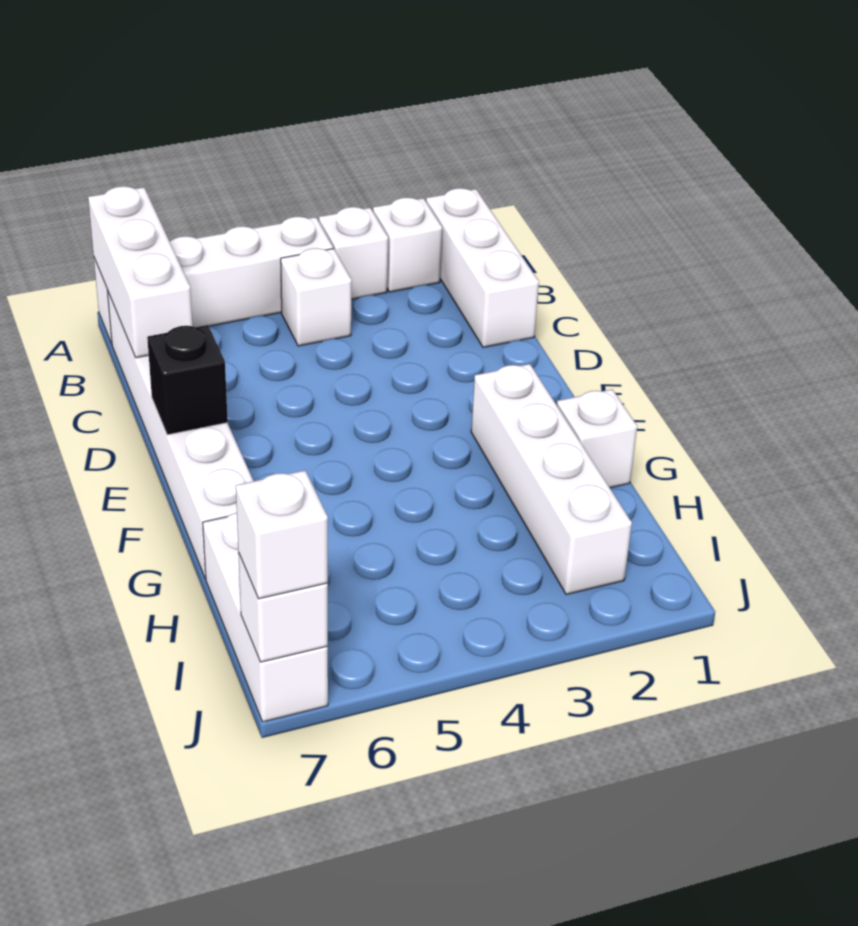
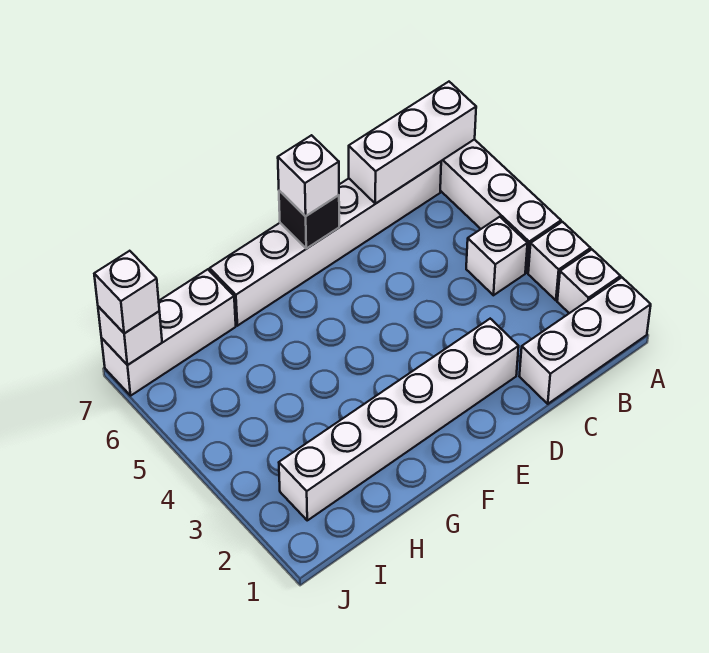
white 1x4 brick [471,364,632,595] -> white 1x6 brick [279,319,519,520]
white 1x1 brick [557,389,637,488] -> white 1x1 brick moved to [278,135,339,216]

